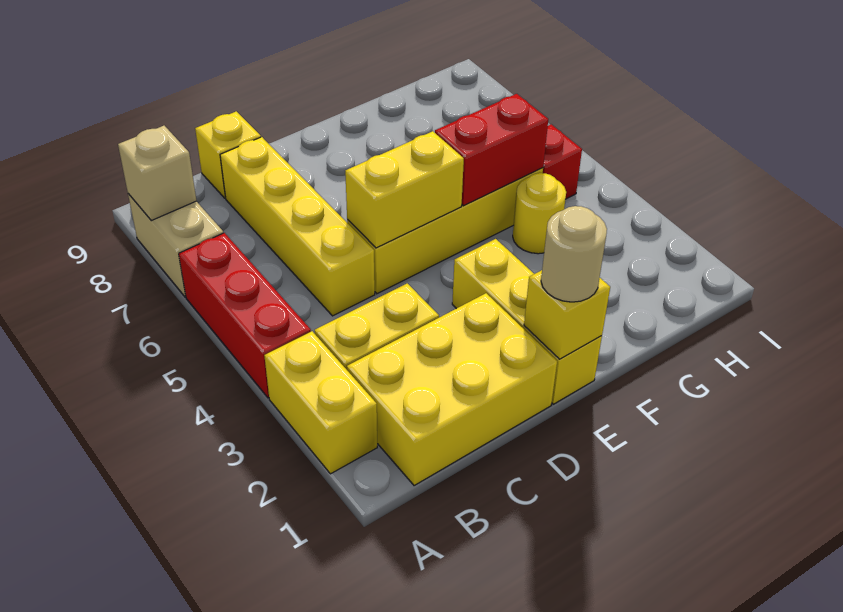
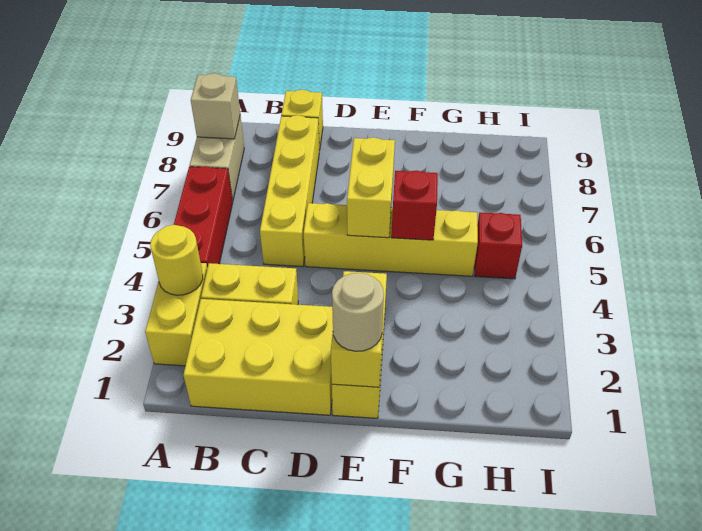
yellow 1x2 brick [345,131,464,248] -> yellow 1x2 brick turned to [347,137,395,238]
red 1x2 brick [435,94,548,206] -> red 1x1 brick [391,170,438,240]
yellow 1x1 round brick [513,173,566,254] -> yellow 1x1 round brick moved to [150,225,203,295]

